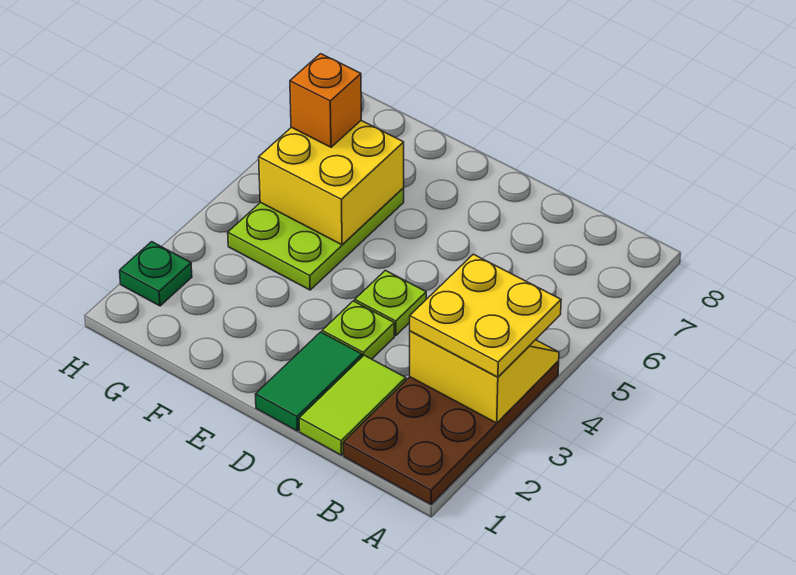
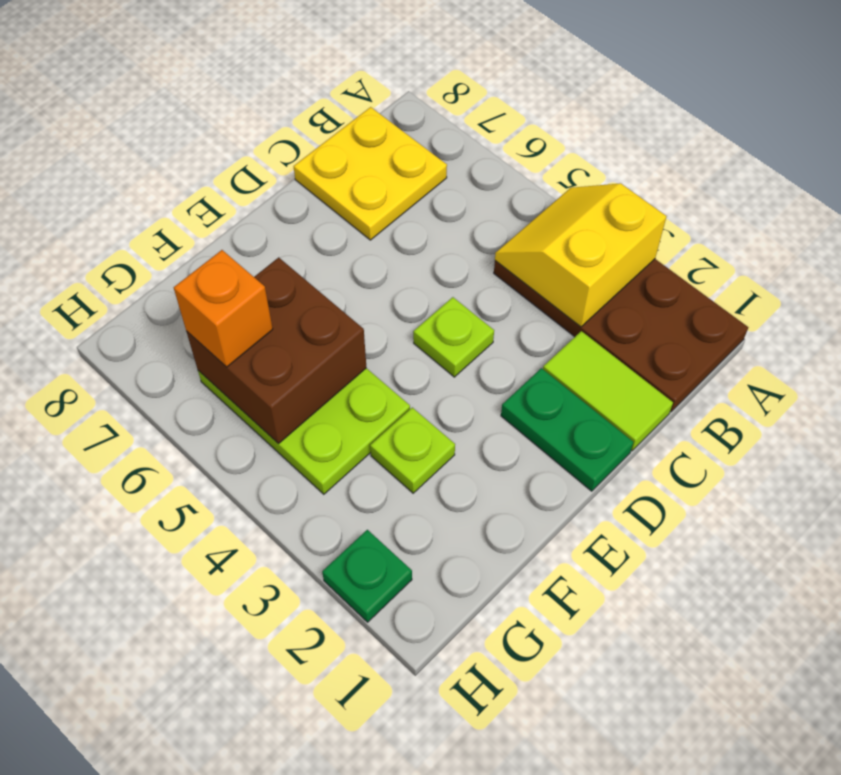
yellow 2x2 plate [410,254,561,377] -> yellow 2x2 plate moved to [294,107,447,240]
green 1x2 tile [256,332,362,431] -> green 1x2 plate [501,368,633,491]
lime 1x1 plate [322,301,394,359] -> lime 1x1 plate moved to [370,407,455,493]
yellow 2x2 brick [259,121,404,245] -> brown 2x2 brick [186,257,366,444]

